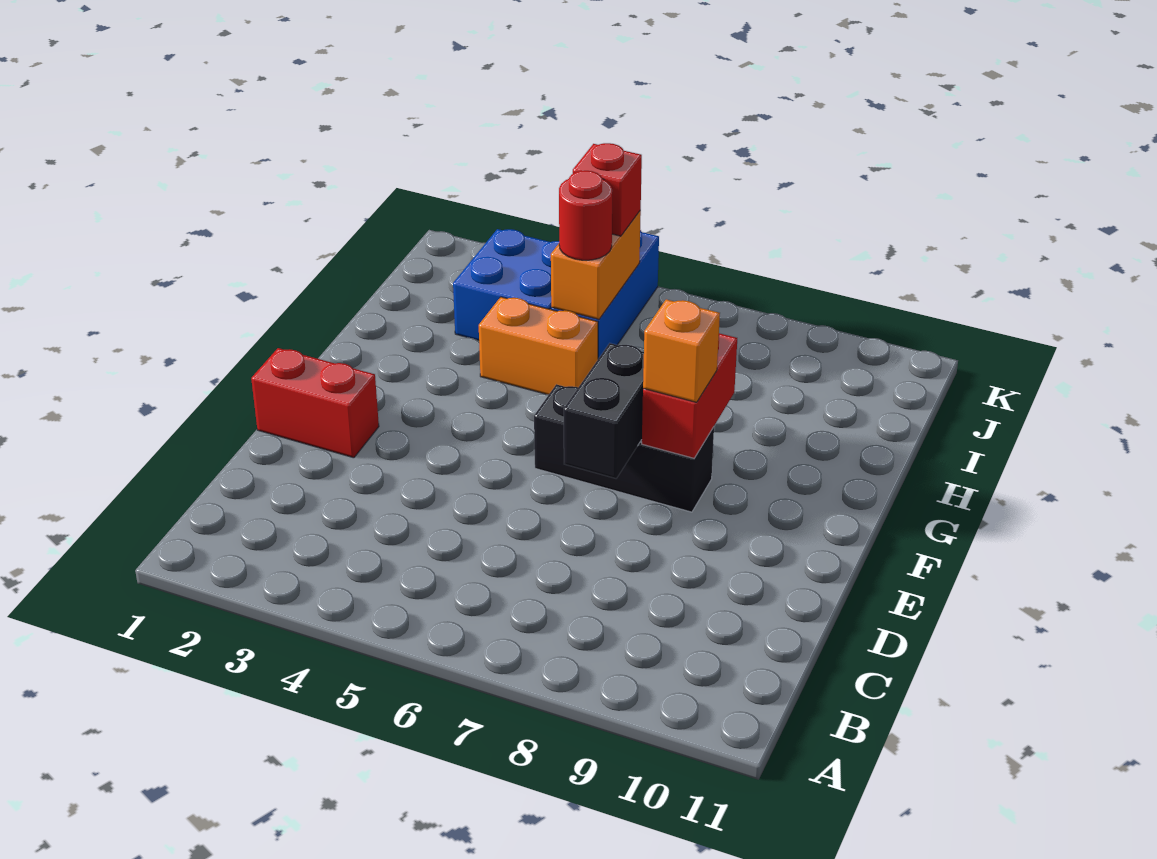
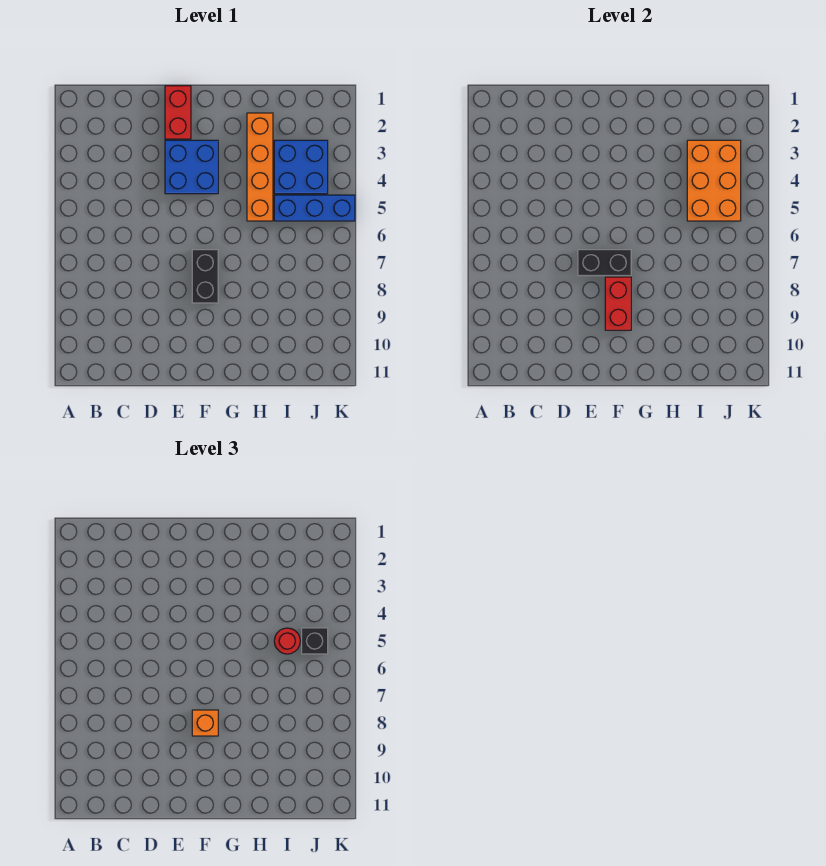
none -> blue 2x2 brick [165,140,218,194]
black 1x3 brick [534,384,714,512] -> black 1x2 brick [192,250,218,303]
red 1x2 brick [642,333,737,458] -> red 1x2 brick turned to [605,277,631,330]
orange 1x2 brick [479,297,598,395] -> orange 1x4 brick [247,113,273,221]
orange 1x2 brick [551,211,641,319] -> orange 2x3 brick [687,140,741,221]
red 1x1 brick [573,143,642,236] -> black 1x1 brick [302,628,328,654]

